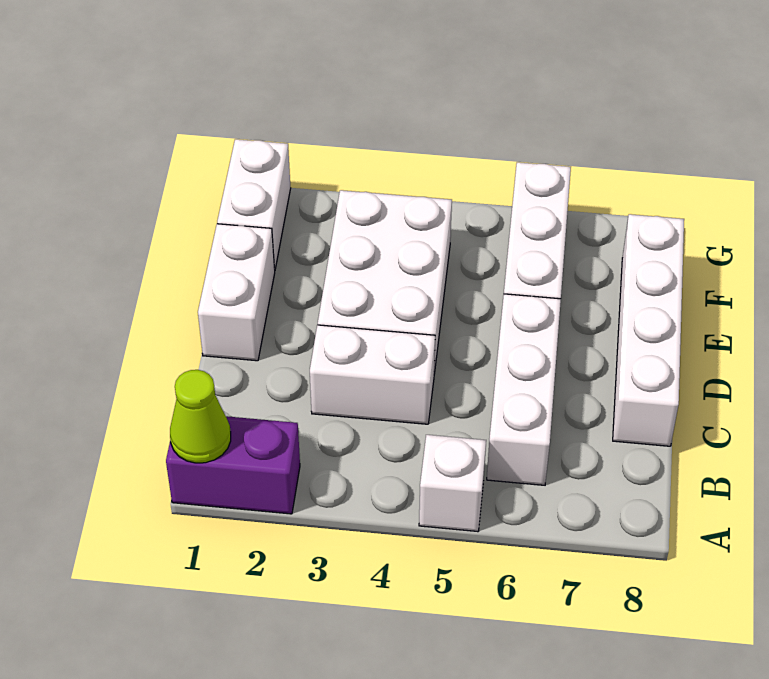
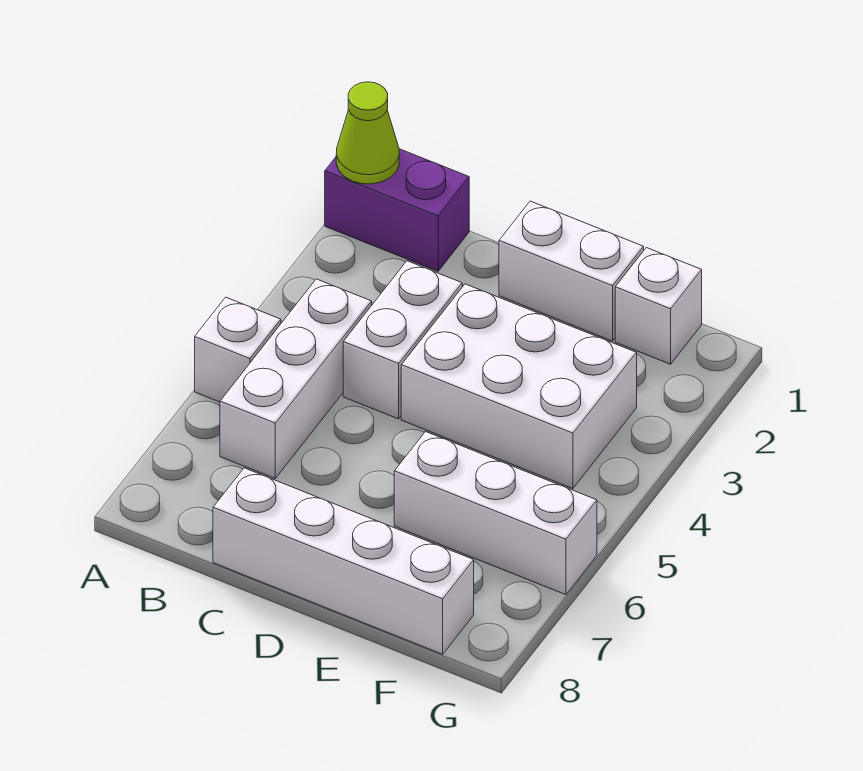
purple 1x2 brick [166,416,300,514] -> purple 1x2 brick turned to [325,149,469,271]
white 1x3 brick [487,294,561,485] -> white 1x3 brick turned to [220,279,372,478]
white 1x2 brick [217,139,291,270] -> white 1x1 brick [615,248,702,364]

